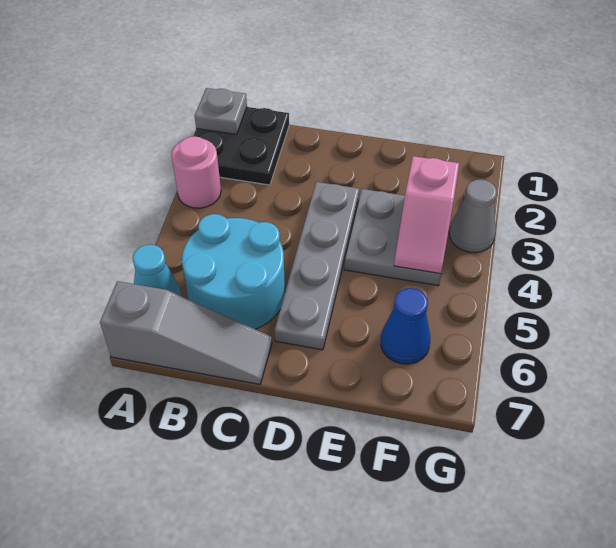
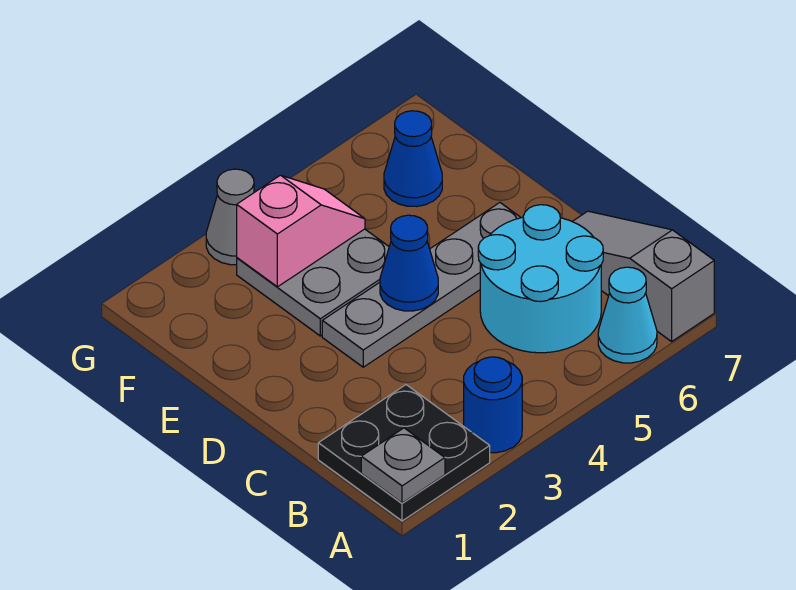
pink 1x1 round brick [171,136,221,208] -> blue 1x1 round brick [464,357,522,453]
none -> blue 1x1 cone [380,215,438,311]

